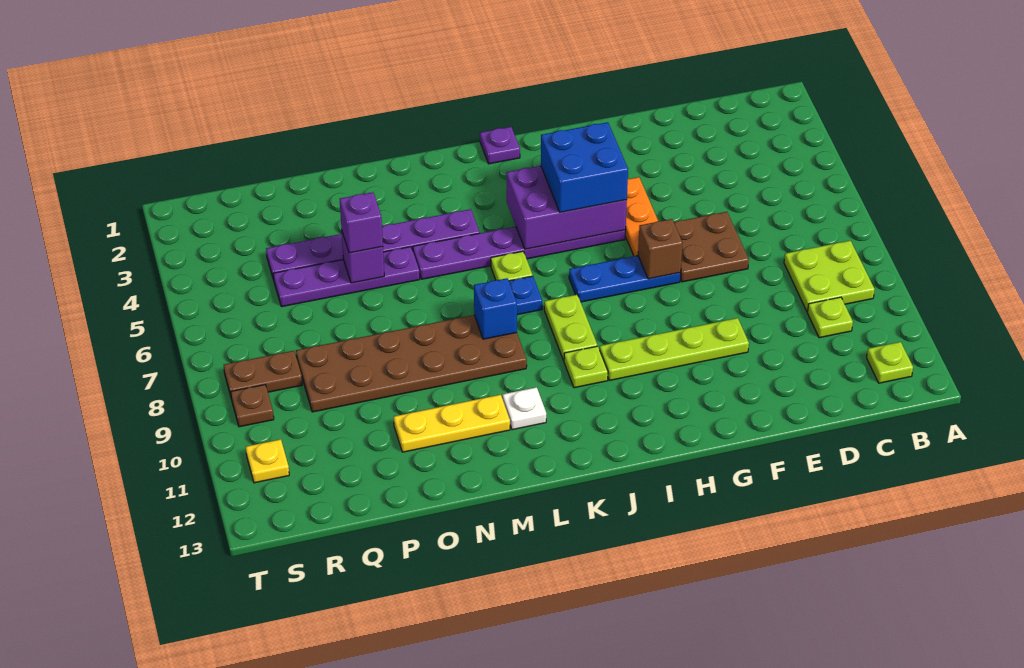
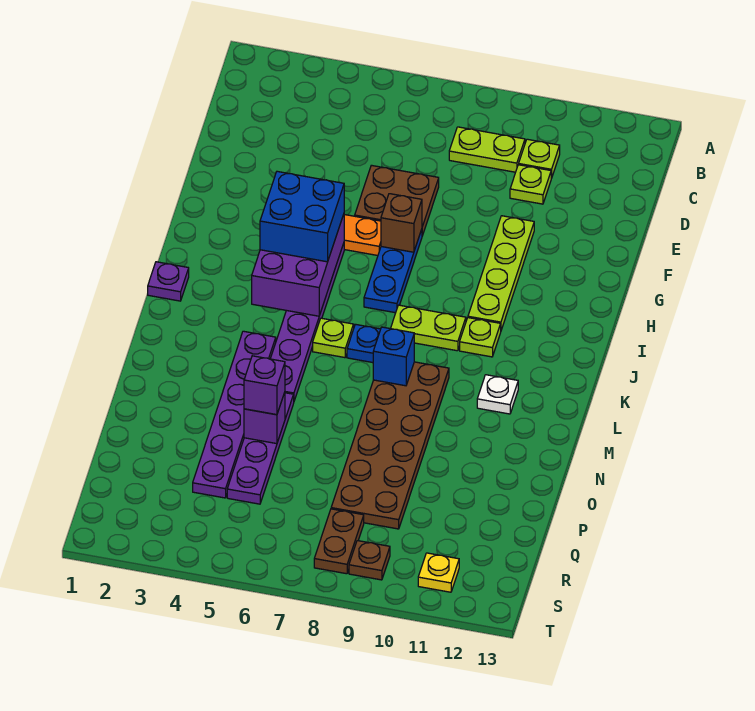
lime 2x2 plate [784,241,875,312] -> lime 1x2 plate [449,127,525,172]
lime 1x1 plate [867,342,913,383] -> lime 1x1 plate moved to [510,165,551,204]
yellow 1x3 plate [394,395,510,452] -> none

